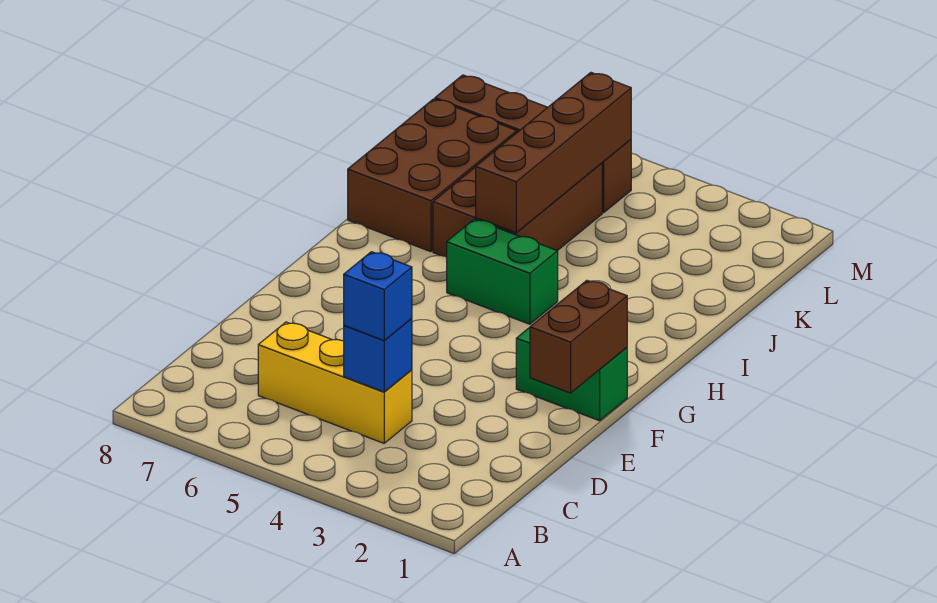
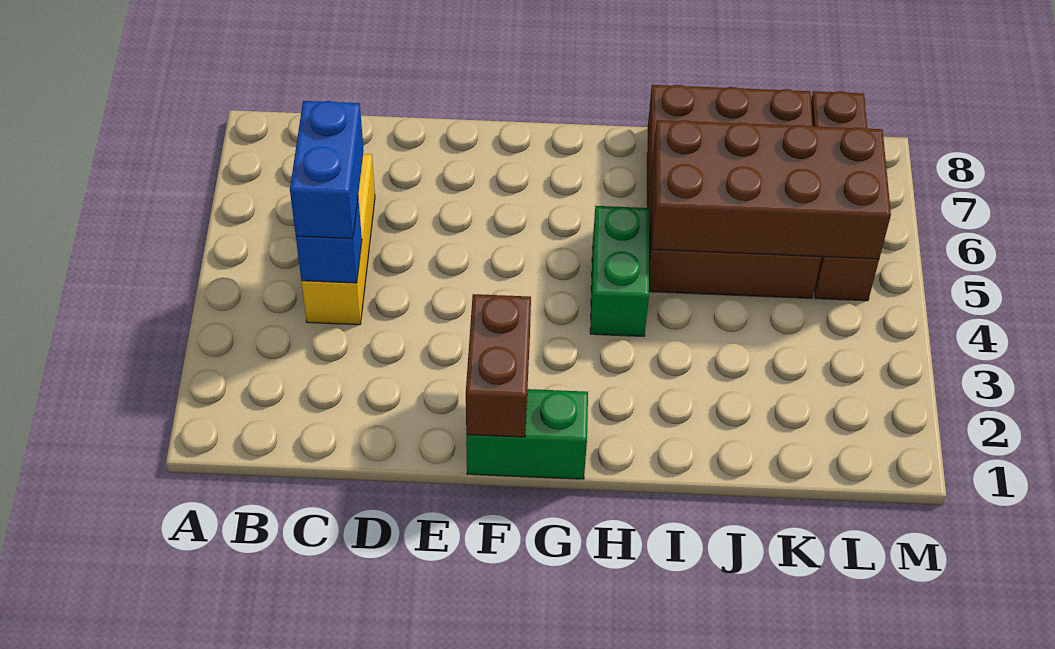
blue 1x1 brick [344,252,412,340] -> blue 1x2 brick [290,101,364,239]
brown 1x2 brick [530,281,627,393] -> brown 1x2 brick turned to [466,294,531,437]
green 1x2 brick [516,327,627,421] -> green 1x2 brick turned to [466,389,588,479]
brown 1x4 brick [476,73,631,233] -> brown 2x4 brick [652,120,891,259]

